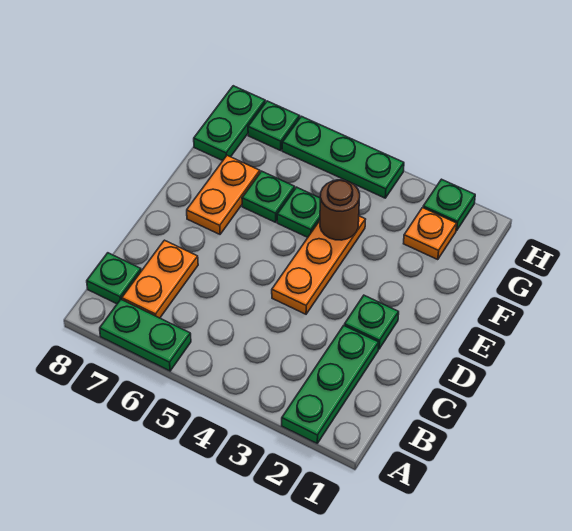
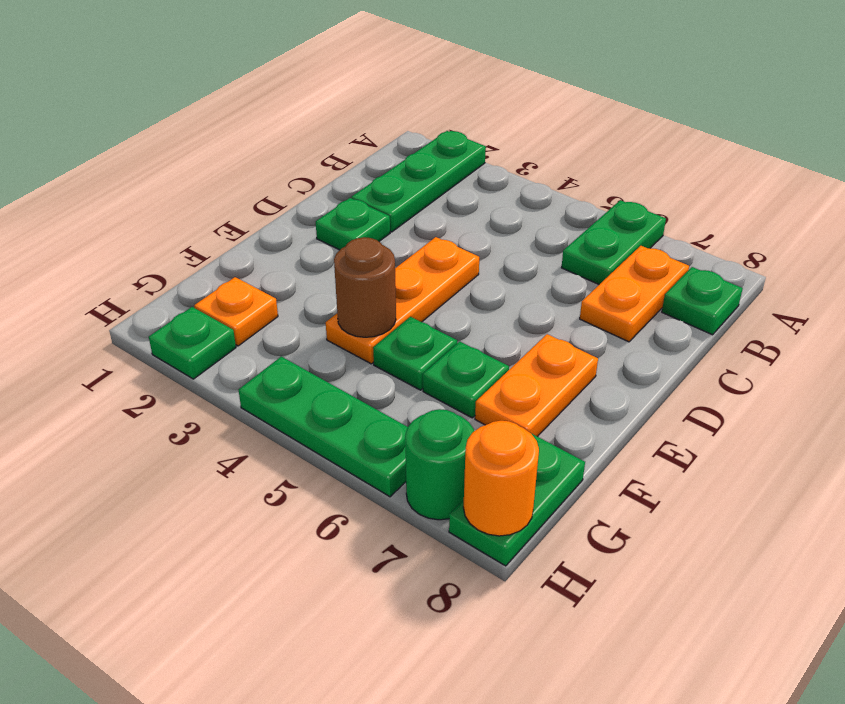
green 1x2 plate [100,299,191,371] -> green 1x2 plate turned to [562,200,666,284]
green 1x1 plate [248,101,300,150] -> green 1x1 round brick [405,409,474,520]
none -> orange 1x1 round brick [463,421,539,536]

